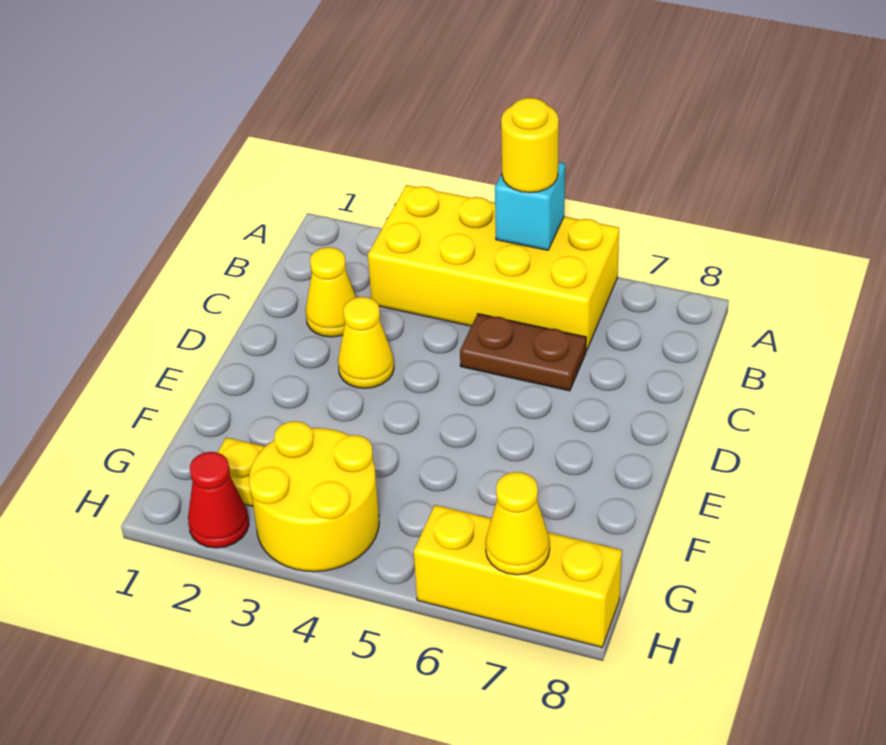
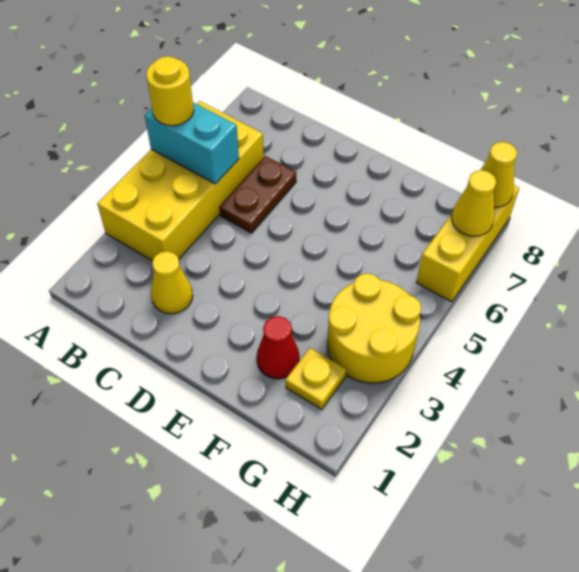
cyan 1x1 brick [495,162,565,250] -> cyan 1x2 brick [145,103,239,184]
yellow 1x1 cone [338,297,394,388] -> yellow 1x1 cone moved to [481,142,517,208]
red 1x1 cone [188,452,249,548] -> red 1x1 cone moved to [257,316,300,379]

